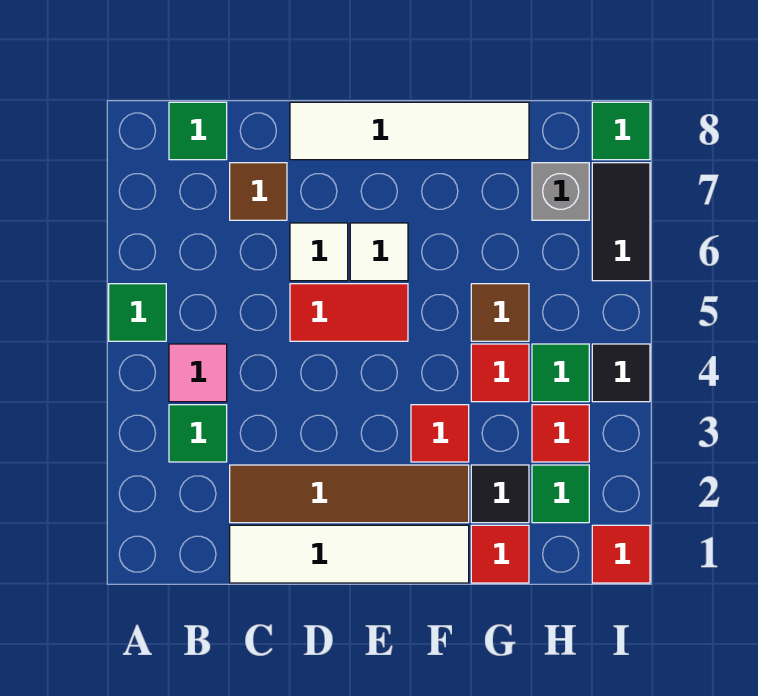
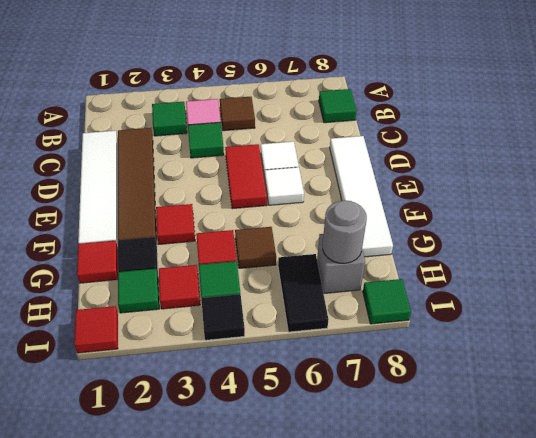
green 1x1 tile [109,284,166,341] -> green 1x1 tile moved to [188,122,224,158]
brown 1x1 tile [230,163,287,220] -> brown 1x1 tile moved to [220,97,255,131]
none -> grey 1x1 round brick [323,200,367,263]
black 1x2 tile [592,163,650,281] -> black 1x2 tile turned to [278,254,328,332]

